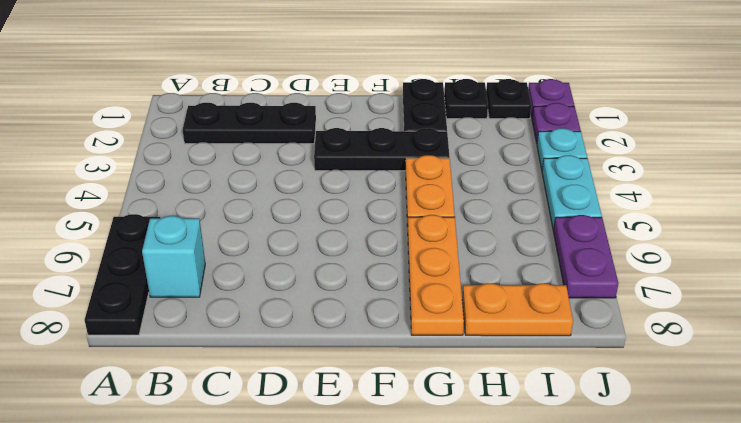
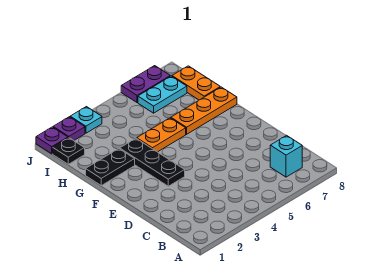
black 1x3 plate [85,214,160,335] -> none
black 1x3 plate [183,103,316,144] -> none
black 1x1 plate [444,79,488,119] -> none
cyan 1x2 plate [542,155,602,230] -> cyan 1x2 plate moved to [138,76,187,113]

